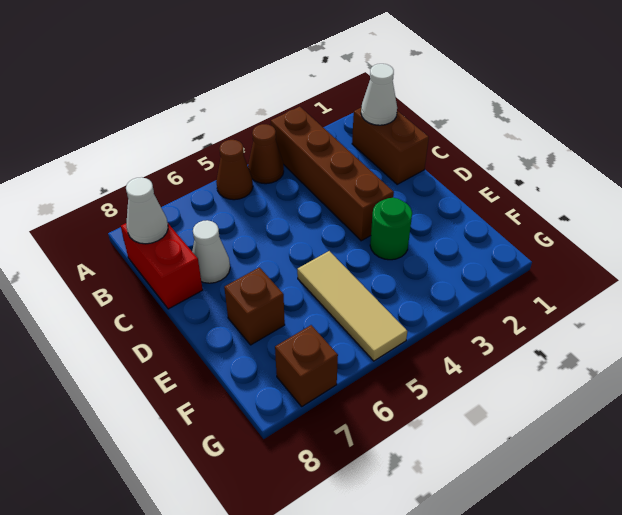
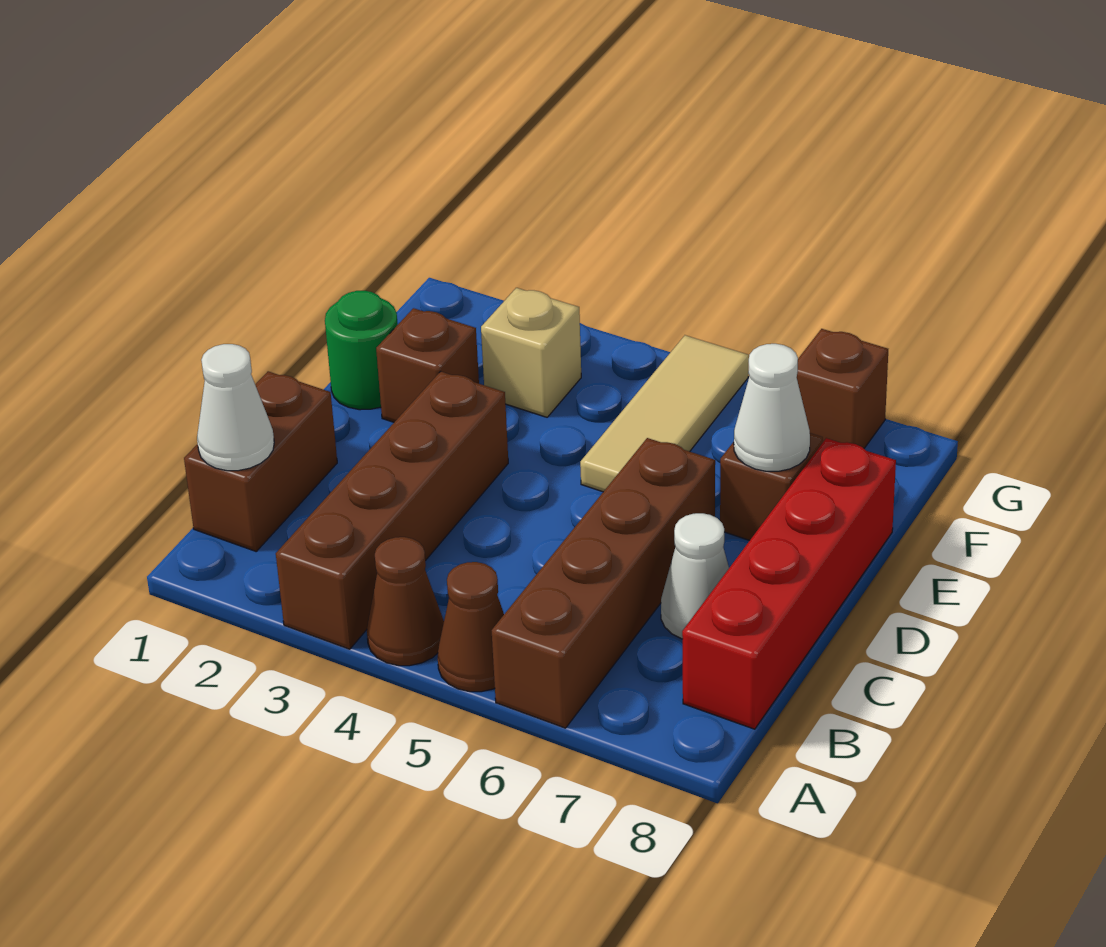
none -> brown 1x4 brick [492,438,715,728]
red 1x2 brick [121,223,203,309] -> red 1x4 brick [682,438,896,729]
white 1x1 cone [126,177,168,244] -> white 1x1 cone moved to [734,344,810,471]
none -> brown 1x1 brick [376,308,479,422]
green 1x1 round brick [370,198,412,260] -> green 1x1 round brick moved to [325,291,398,410]
none -> tan 1x1 brick [481,288,581,417]

